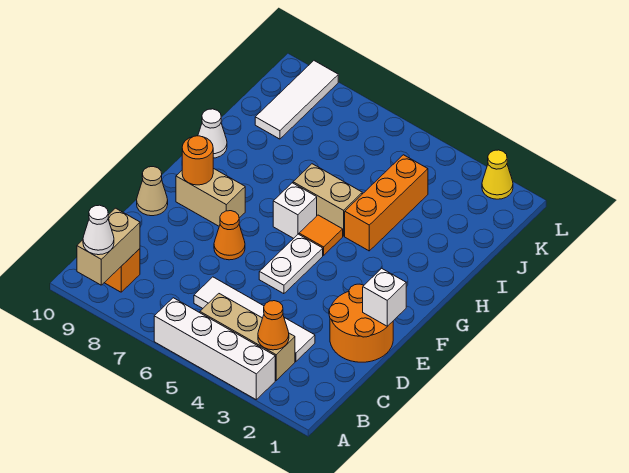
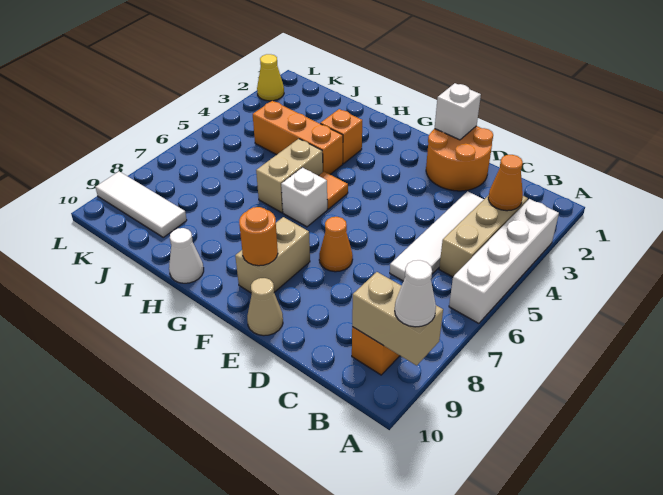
white 1x2 plate [259,234,323,294] -> none
none -> orange 1x1 brick [320,109,362,164]

